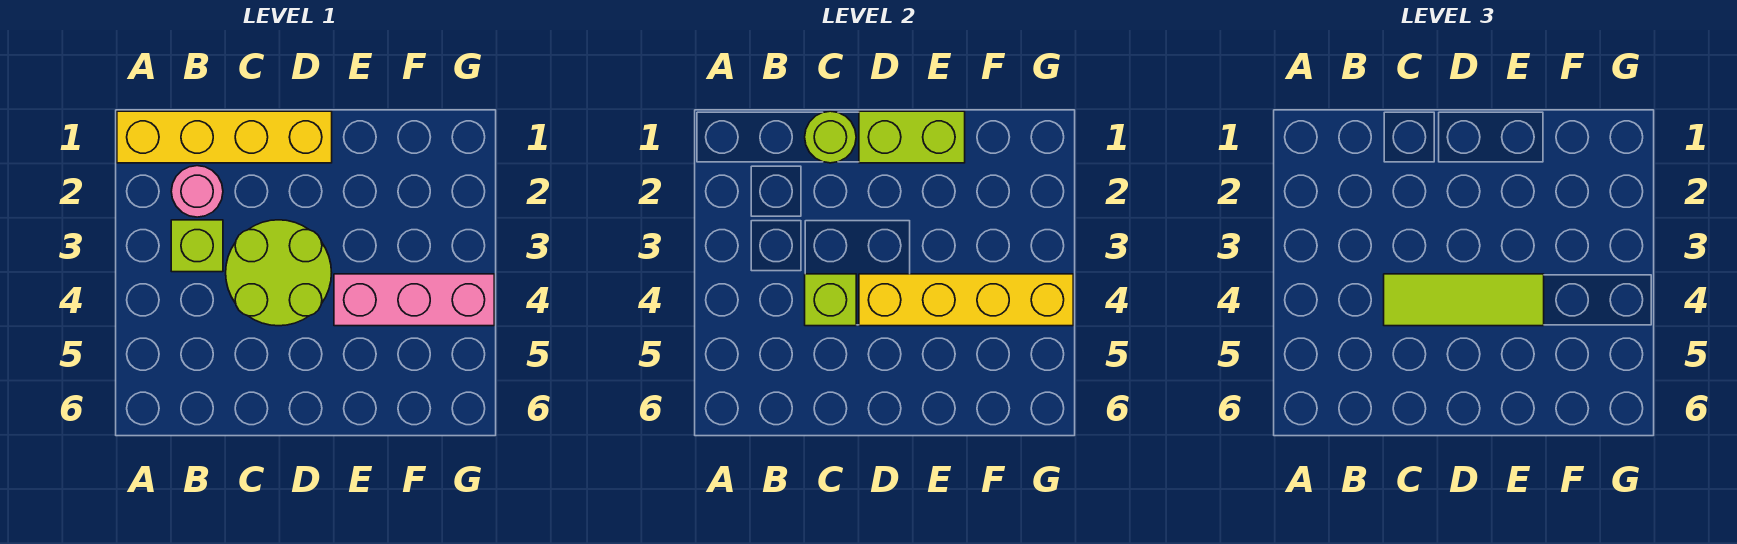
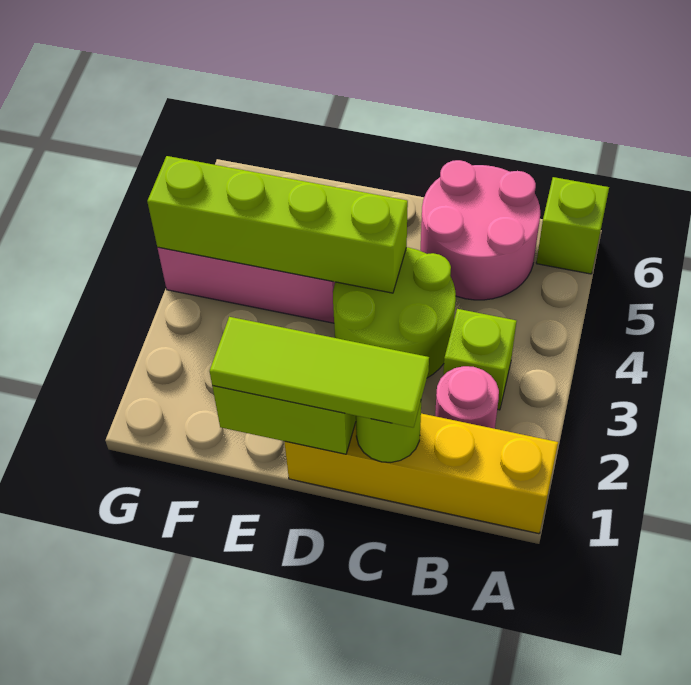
none -> pink 2x2 round brick [421,160,540,300]
lime 1x1 brick [805,274,856,326] -> lime 1x1 brick moved to [536,177,609,274]
lime 1x3 tile [1384,274,1544,326] -> lime 1x3 tile moved to [210,317,429,427]
yellow 1x4 brick [859,274,1073,326] -> lime 1x4 brick [147,156,408,293]

